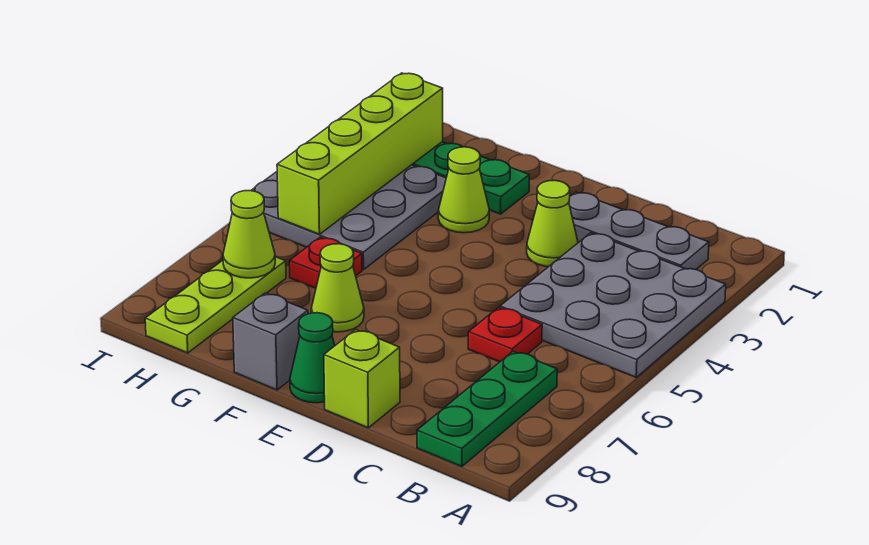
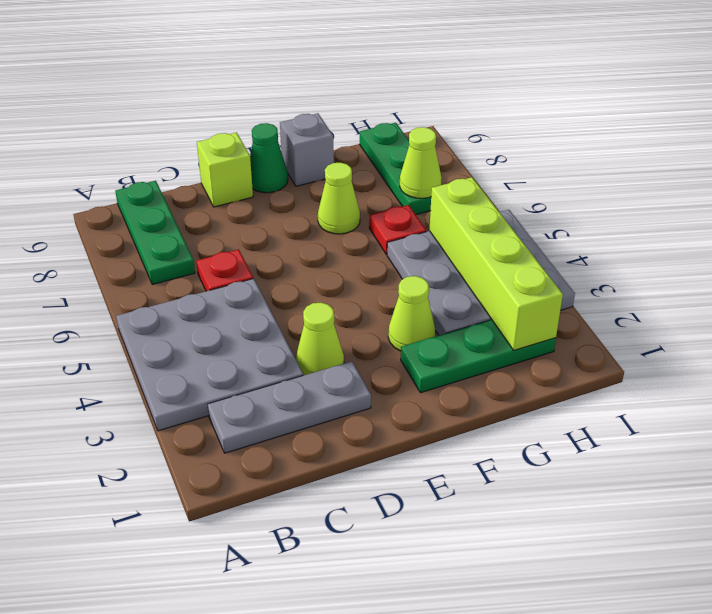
lime 1x3 plate [145,257,286,353] -> green 1x3 plate [360,123,442,214]

